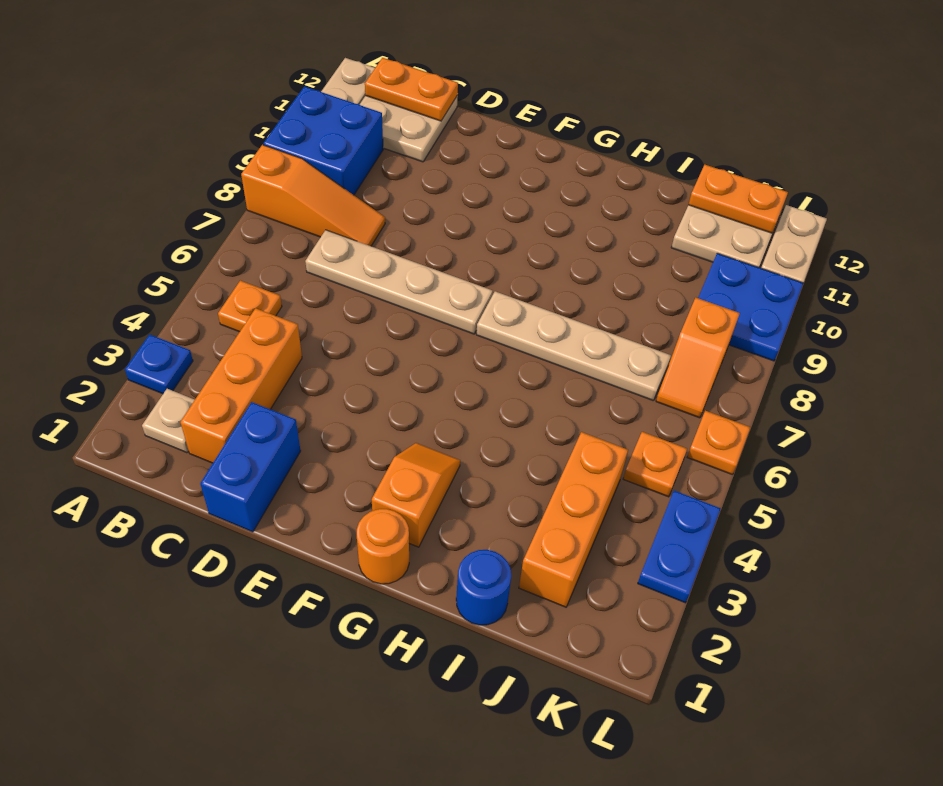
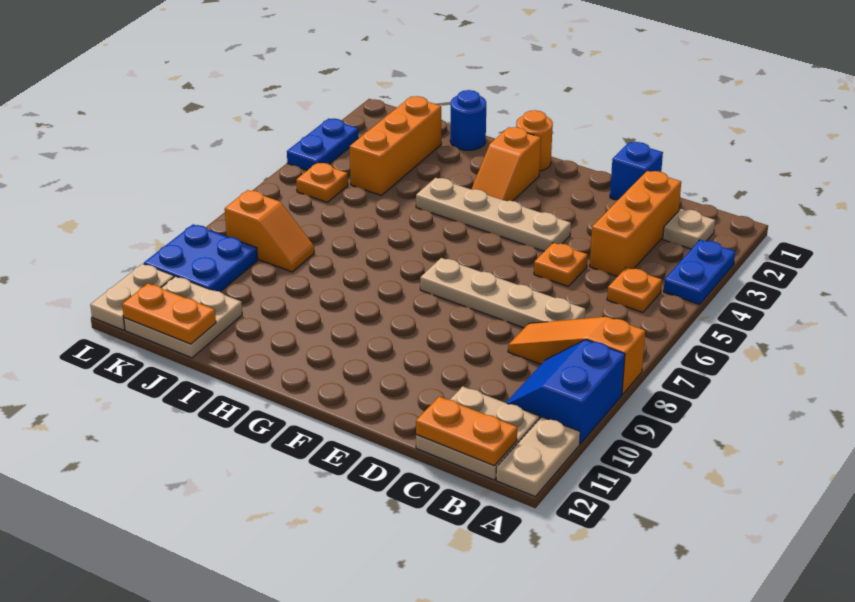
blue 1x1 plate [125,334,193,394] -> blue 1x2 plate [664,240,735,304]
blue 2x2 brick [263,86,383,195] -> blue 2x2 slope [506,340,625,444]
blue 1x2 brick [200,402,301,532] -> blue 1x1 brick [610,142,663,200]
tan 1x4 plate [476,291,671,401] -> tan 1x4 plate moved to [416,178,571,251]
orange 1x2 slope [656,298,740,418] -> orange 1x2 slope turned to [225,190,314,272]
orange 1x1 plate [687,411,750,475] -> orange 1x1 plate moved to [534,243,588,286]

